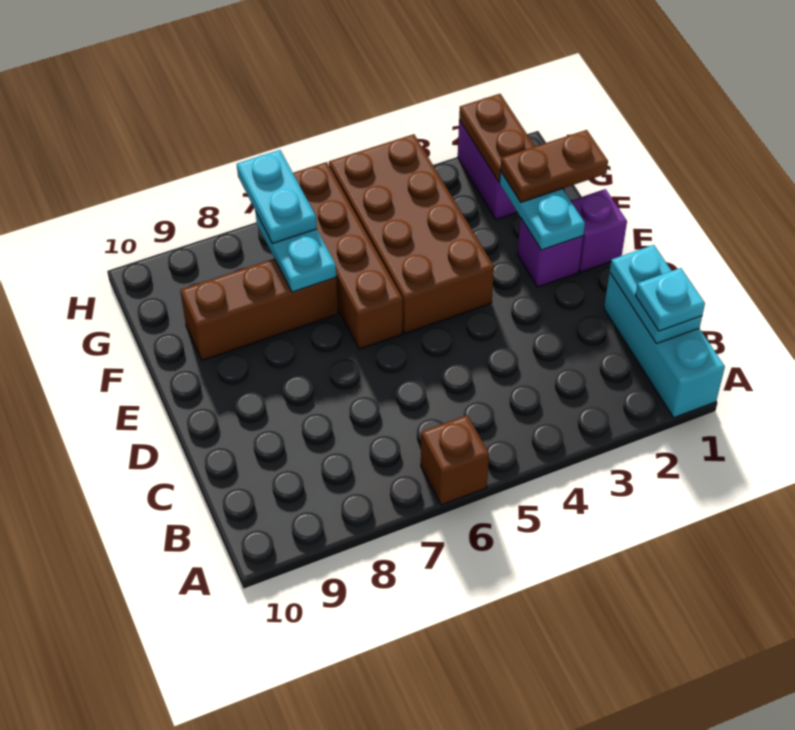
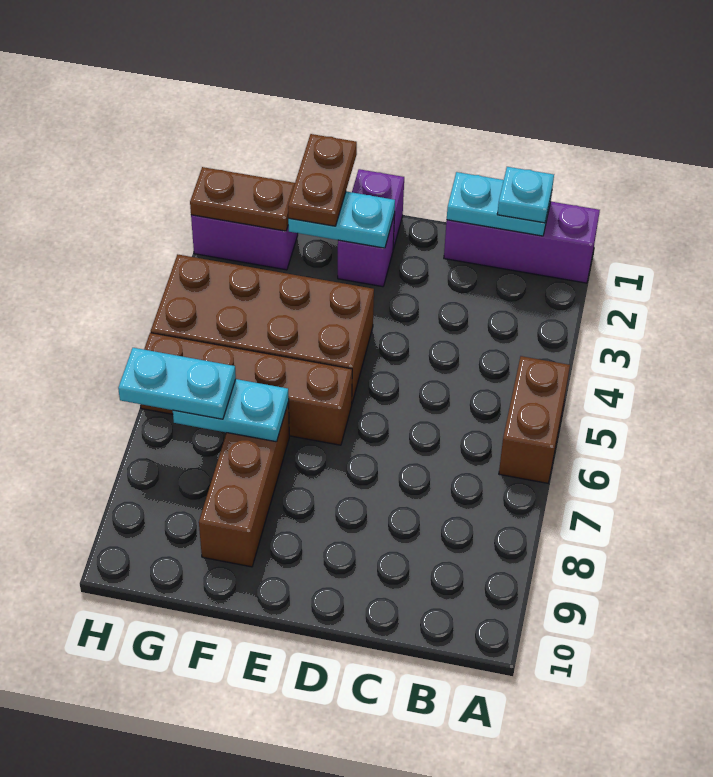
cyan 1x3 brick [604,273,725,418] -> purple 1x3 brick [444,202,600,283]
brown 1x1 brick [421,415,489,505] -> brown 1x2 brick [499,356,570,483]

